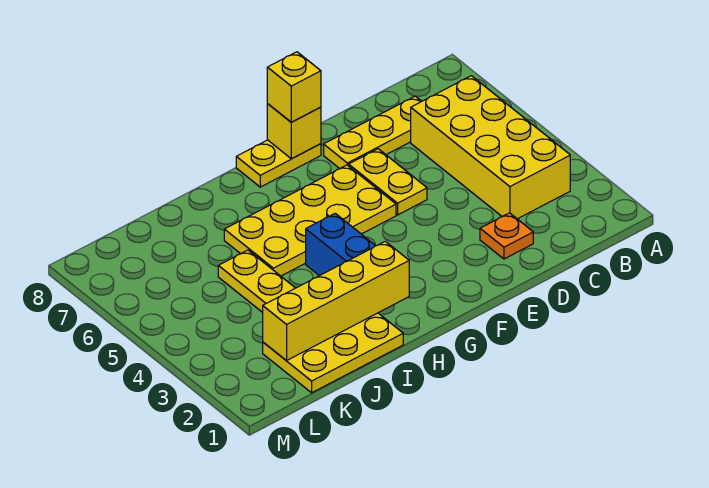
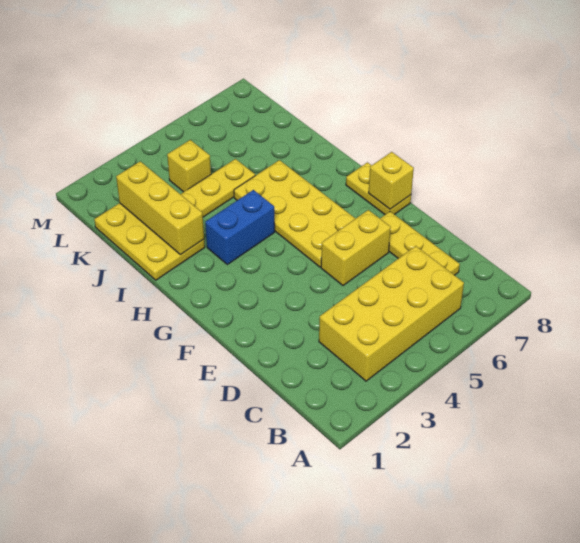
orange 1x1 plate [480,213,533,259] -> none
yellow 1x2 plate [349,149,427,215] -> yellow 1x2 brick [321,210,391,286]
yellow 1x1 brick [267,52,321,122] -> yellow 1x1 brick moved to [167,140,211,192]
yellow 1x4 brick [263,241,409,361] -> yellow 1x3 brick [116,161,204,255]

